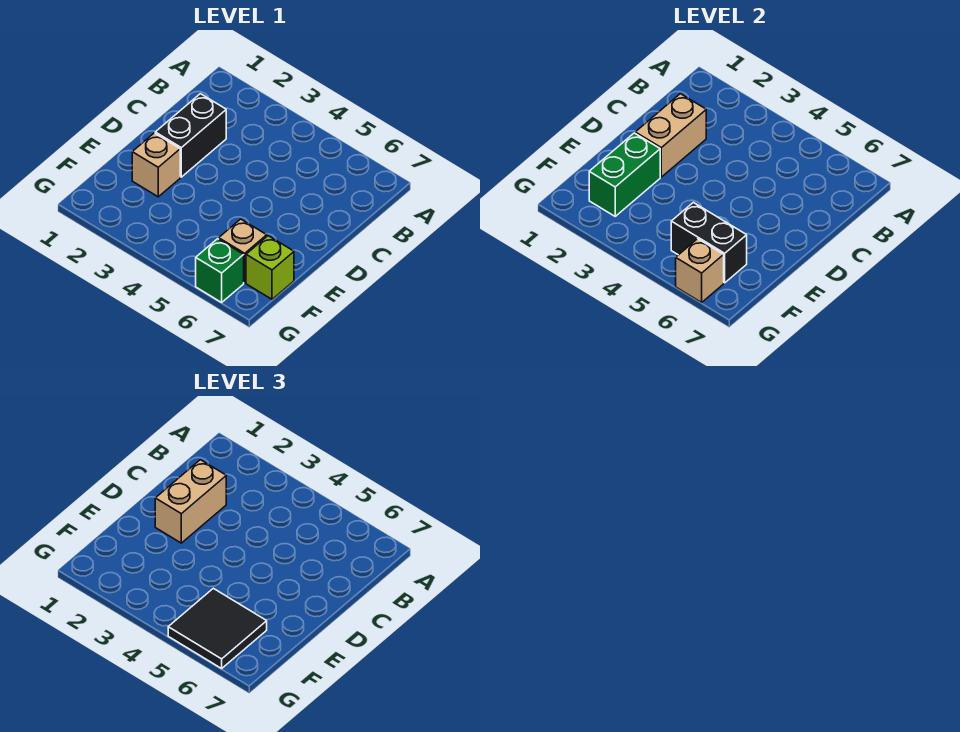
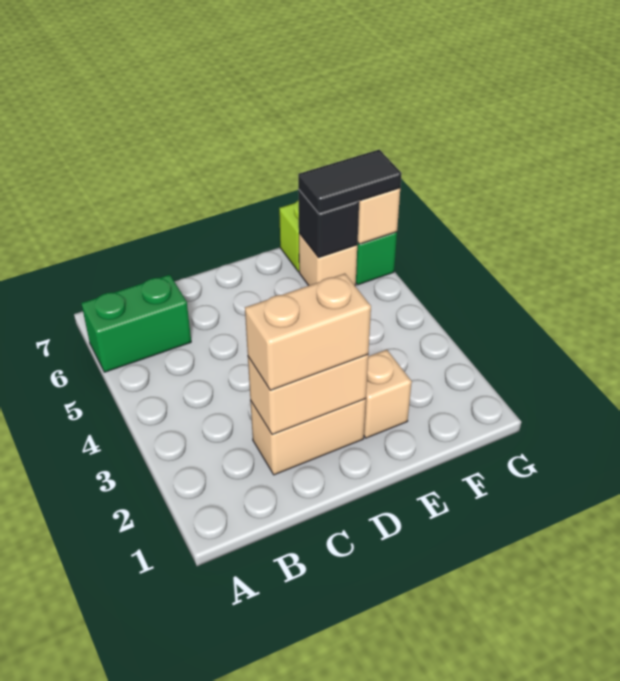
black 1x2 brick [155,94,226,177] -> tan 1x2 brick [250,399,366,475]
green 1x2 brick [589,133,660,216] -> green 1x2 brick moved to [81,275,191,372]
black 1x2 brick [671,202,747,283] -> black 1x1 brick [298,189,359,258]
black 2x2 tile [168,588,267,668] -> black 1x2 tile [298,150,402,214]

